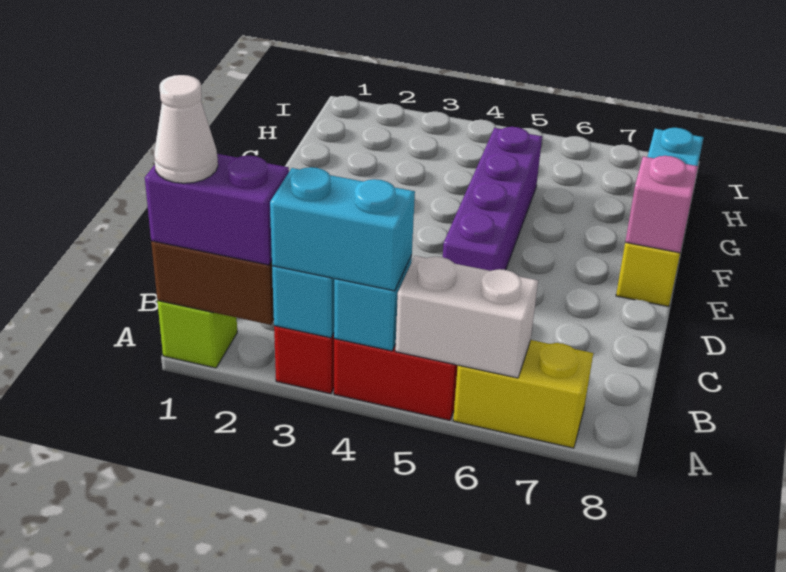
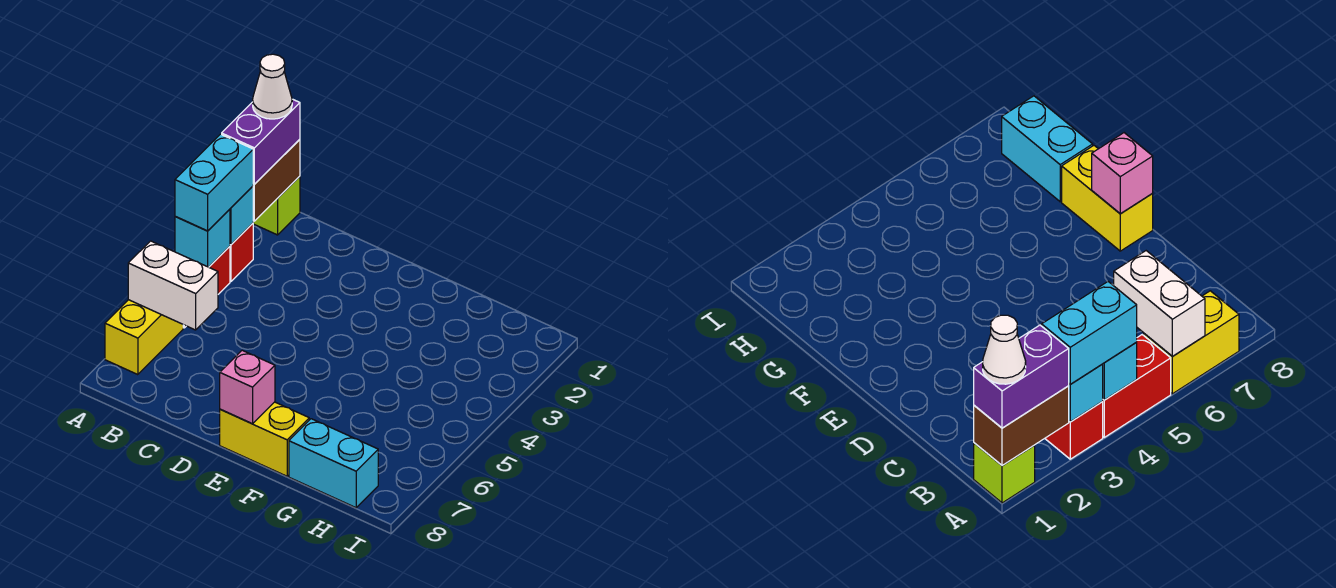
white 1x2 brick [395,256,538,378] -> white 1x2 brick turned to [128,241,218,330]
purple 1x4 brick [443,127,542,271] -> none

